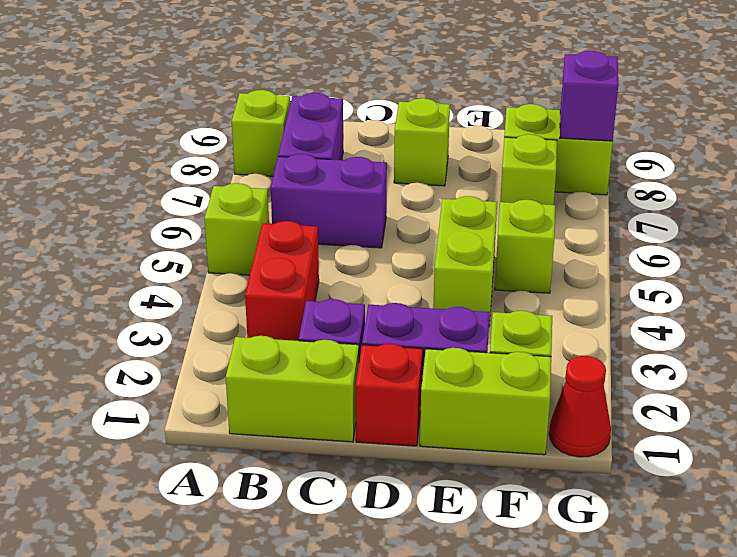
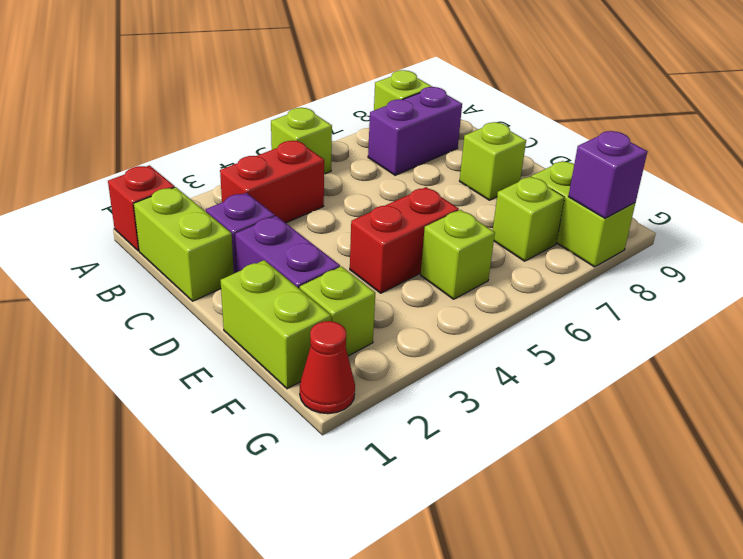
purple 1x2 brick [271,154,387,248] -> none
red 1x1 brick [356,344,423,446] -> red 1x1 brick moved to [108,165,175,251]
lime 1x2 brick [433,196,497,325] -> red 1x2 brick [350,187,459,293]

